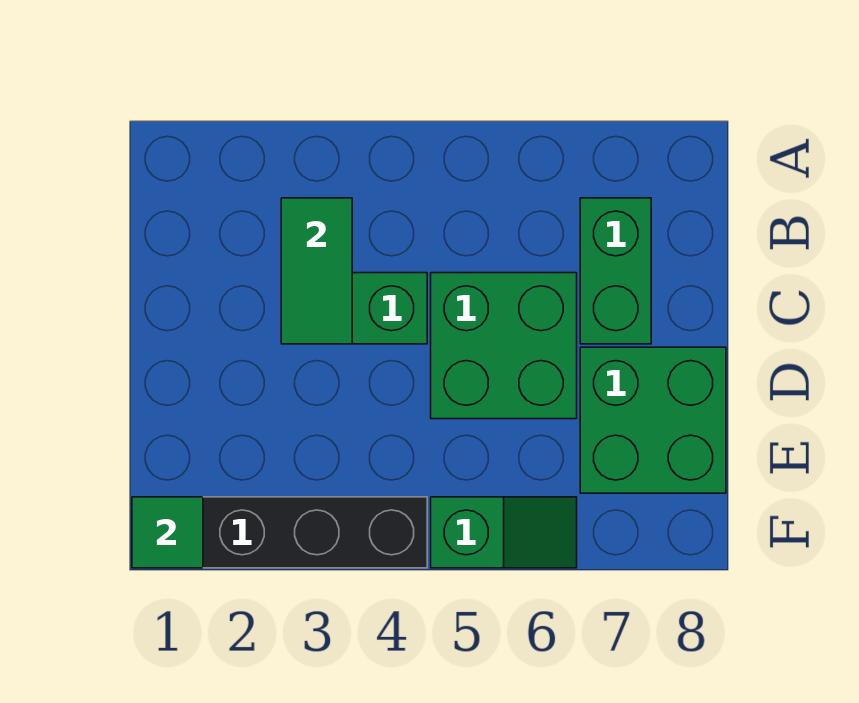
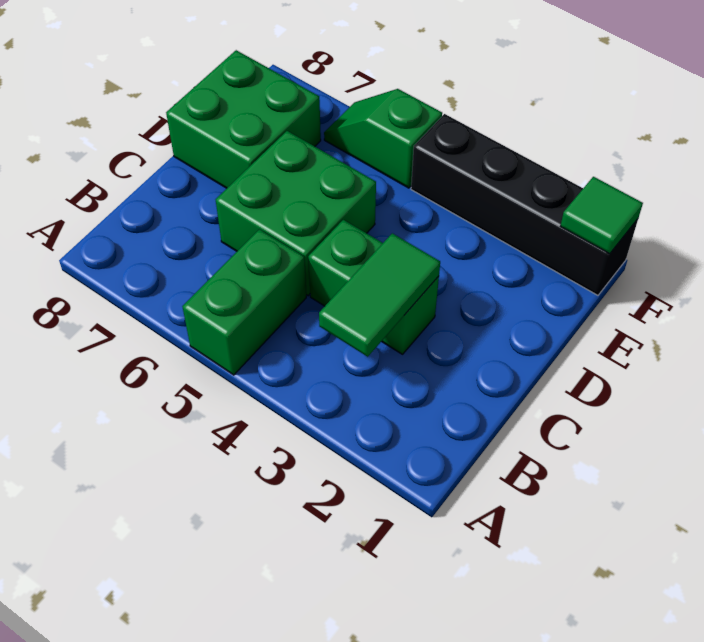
green 1x2 brick [580,198,651,344] -> green 1x2 brick moved to [182,229,306,375]

